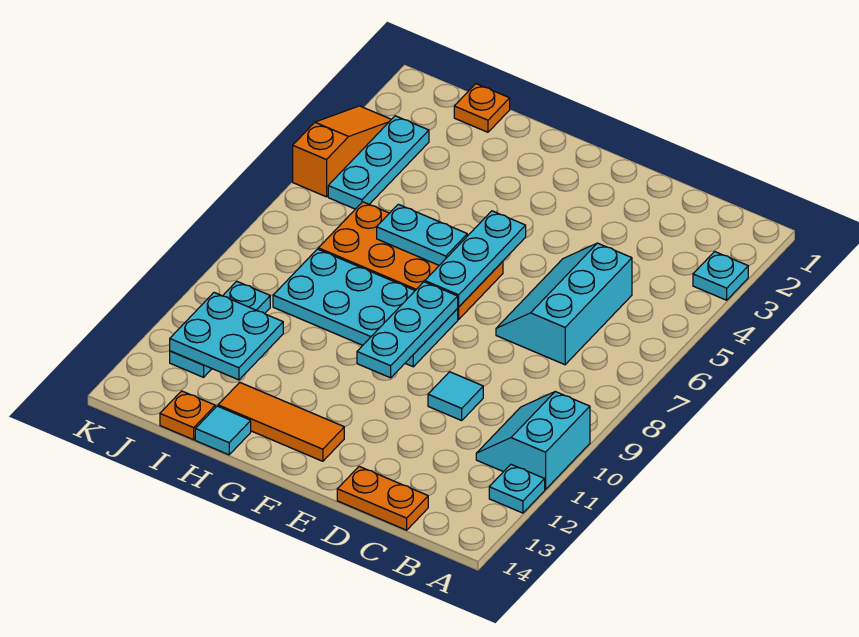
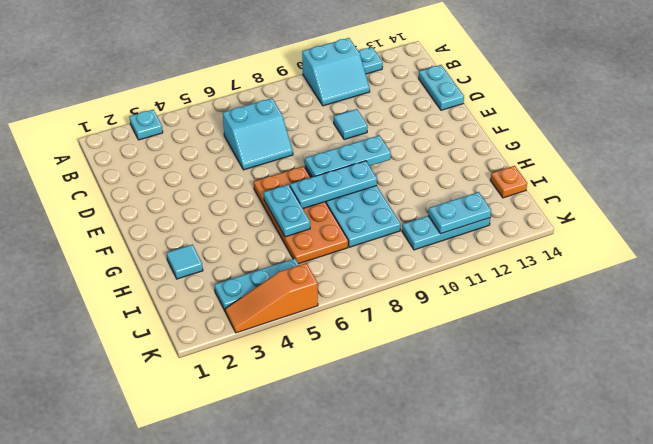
cyan 2x3 slope [496,243,632,365] -> cyan 2x2 slope [223,98,293,170]
orange 1x2 plate [337,466,428,530] -> cyan 1x2 plate [419,65,464,110]
cyan 1x3 plate [425,211,526,307] -> cyan 1x3 plate moved to [290,161,377,208]
orange 1x3 tile [218,382,344,461] -> none
cyan 1x1 tile [195,406,251,455] -> cyan 1x1 tile moved to [167,245,203,279]
orange 1x1 plate [454,84,510,132] -> none
cyan 2x2 plate [170,293,283,380] -> cyan 1x2 plate [428,192,491,234]

